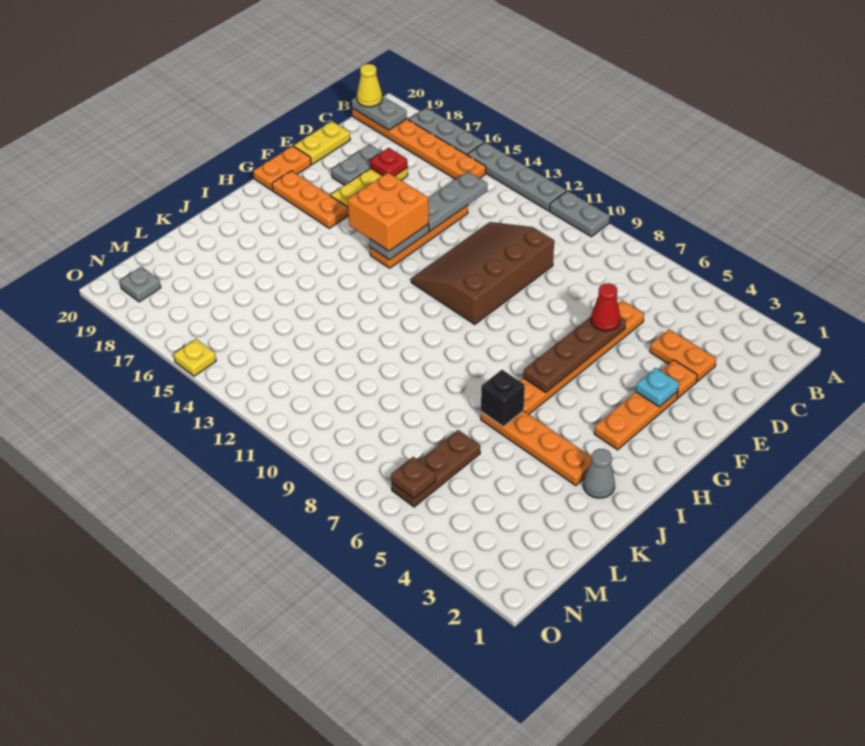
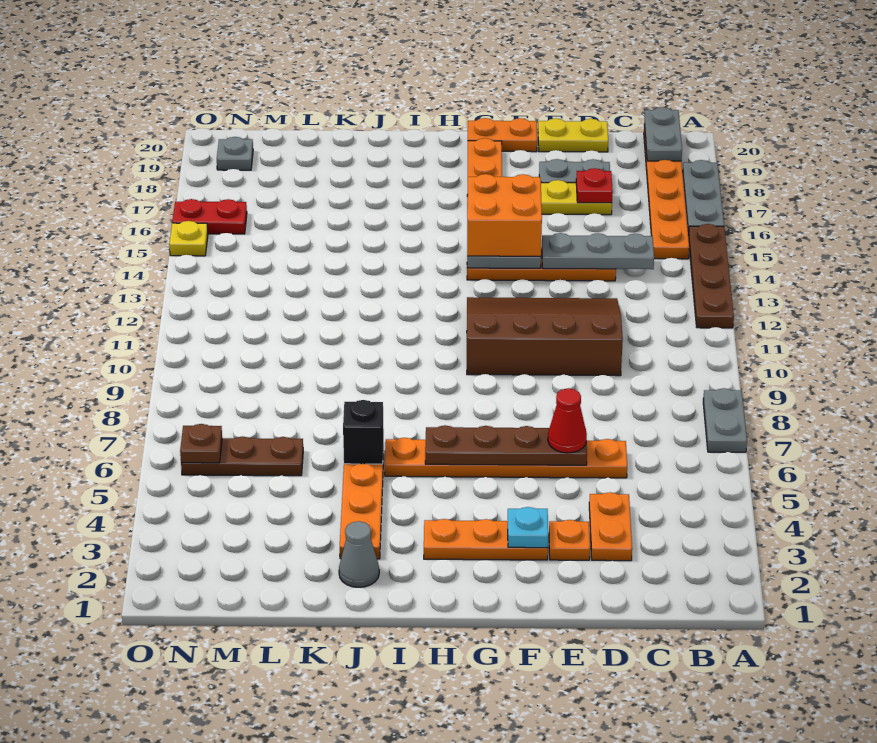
grey 1x2 plate [549,191,610,237] -> grey 1x2 plate moved to [703,388,747,452]
grey 1x4 plate [467,142,566,211] -> brown 1x4 plate [688,224,734,328]
yellow 1x1 cone [357,64,382,107] -> none
none -> red 1x2 plate [172,199,247,234]

